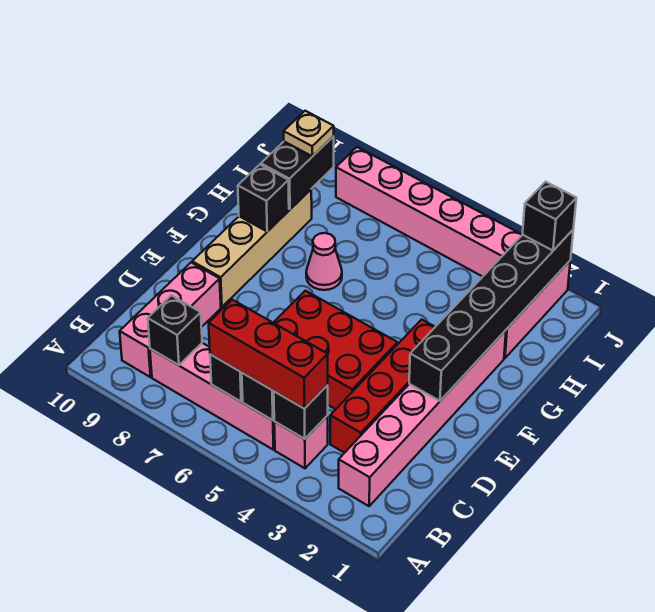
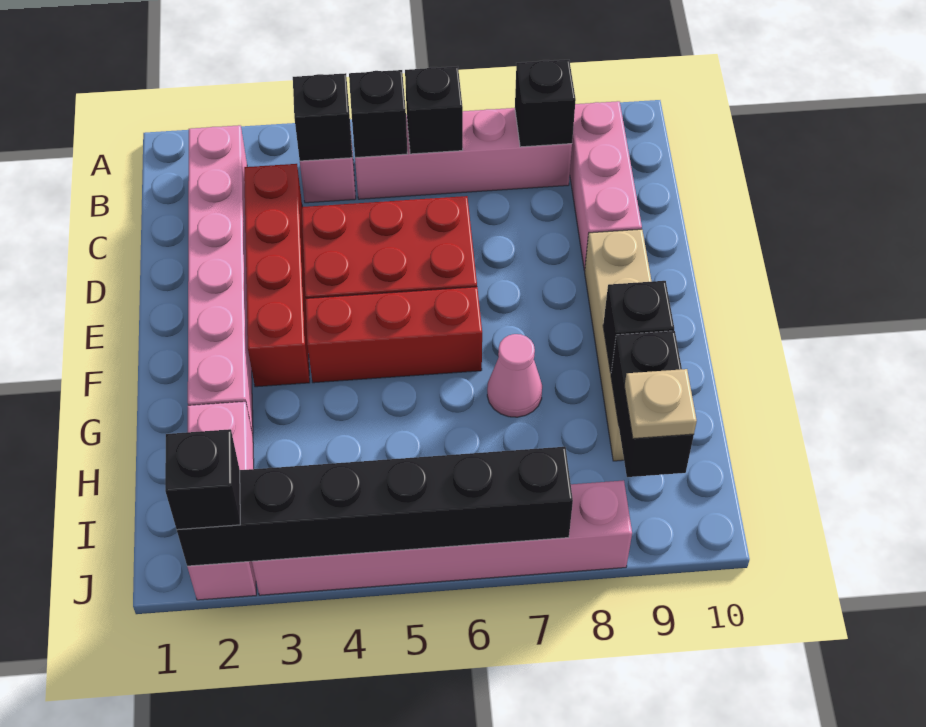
red 1x3 brick [209,300,328,409] -> red 1x3 brick moved to [305,287,482,383]
black 1x6 brick [409,230,573,401] -> black 1x6 brick turned to [177,447,573,566]

